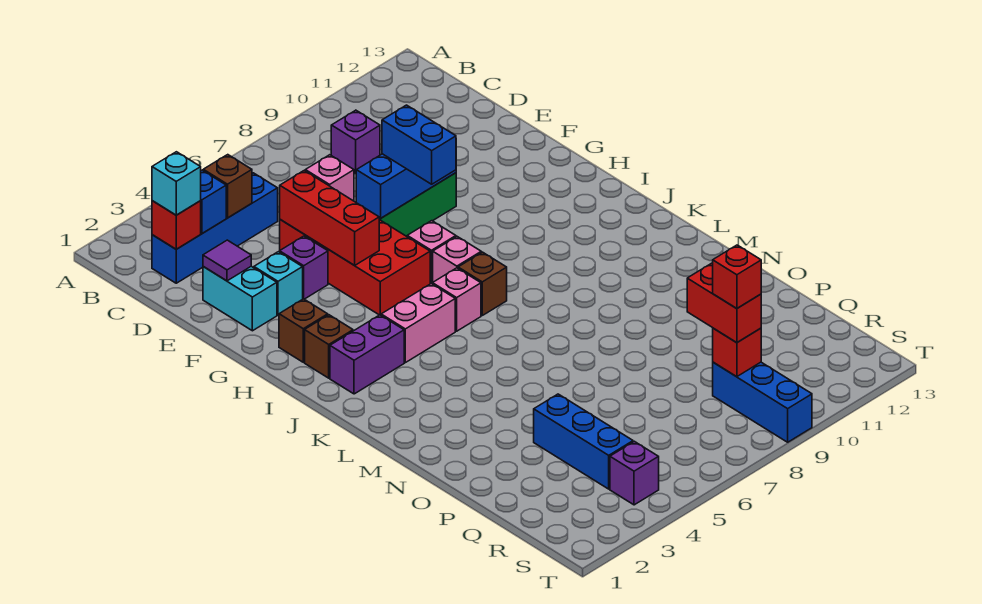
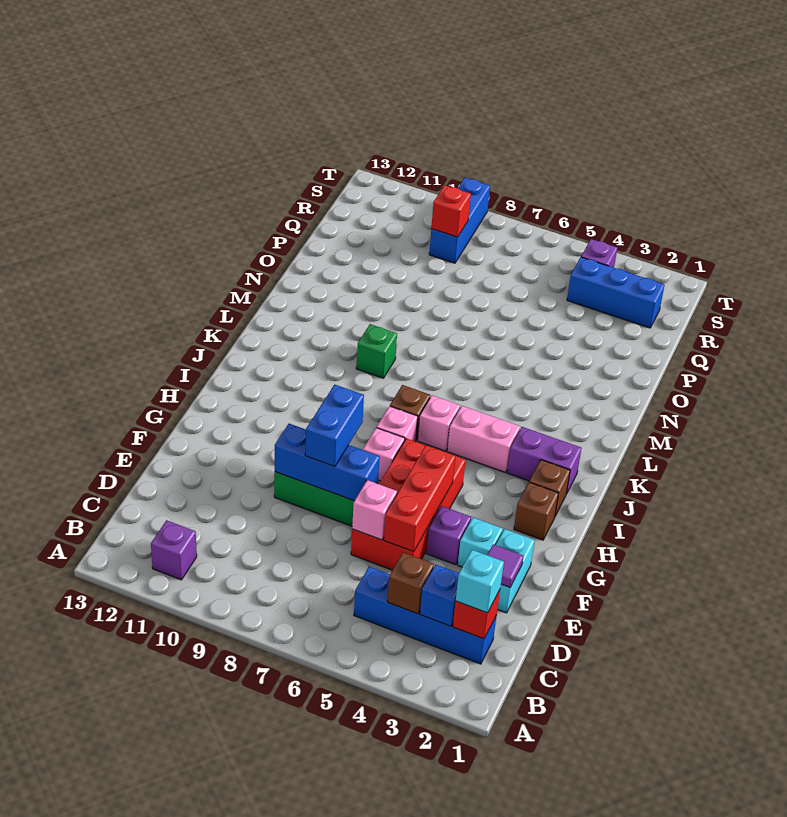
purple 1x1 brick [331,110,380,174] -> purple 1x1 brick moved to [151,520,197,580]
none -> green 1x1 brick [356,324,397,378]
blue 1x3 brick [534,394,633,489] -> blue 1x3 brick turned to [567,257,665,328]
red 1x2 brick [687,263,761,342] -> none
red 1x1 brick [713,245,761,309] -> none

